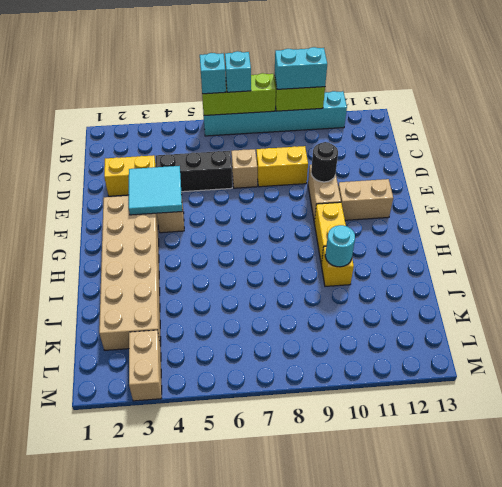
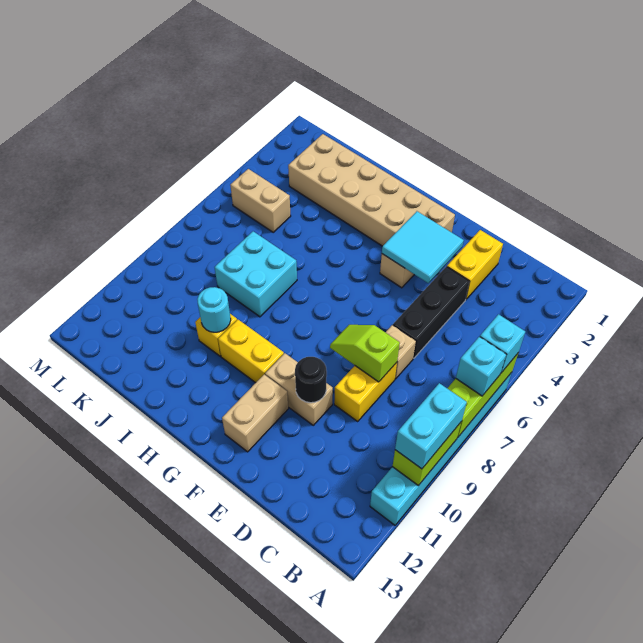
none -> lime 1x2 slope [330,325,400,382]
none -> cyan 2x2 brick [215,231,297,317]
tan 1x2 brick [129,330,162,401] -> tan 1x2 brick moved to [230,169,291,232]

